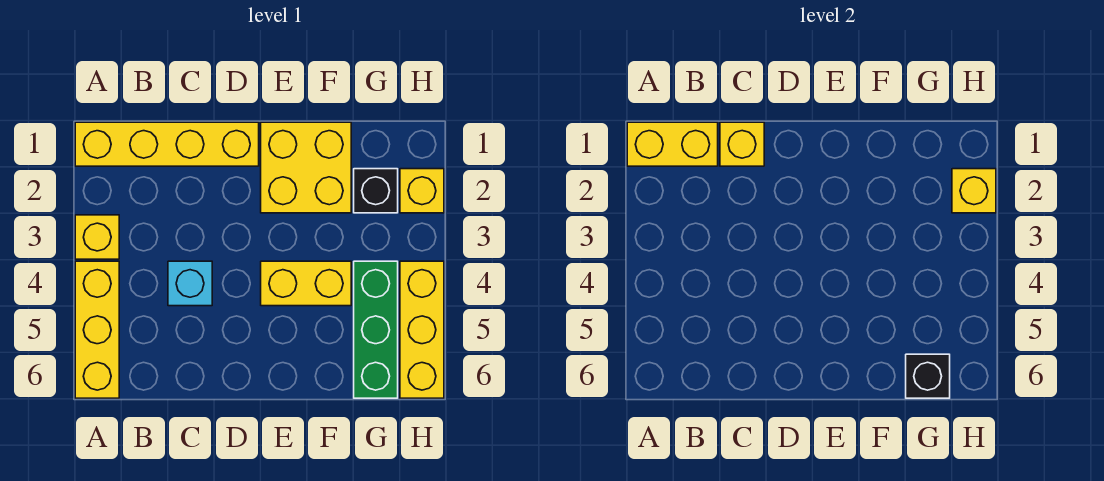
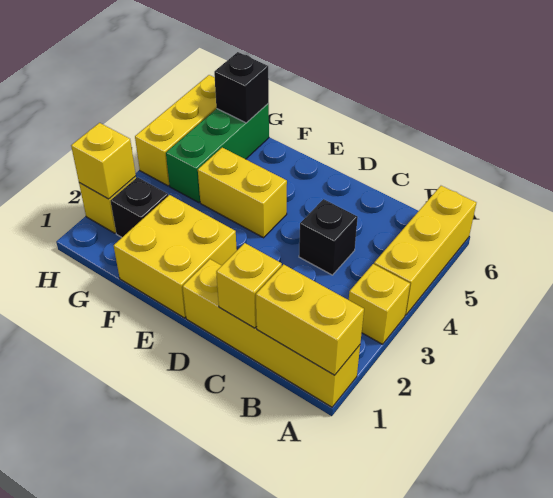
cyan 1x1 brick [168,261,212,306] -> black 1x1 brick [299,199,358,275]

